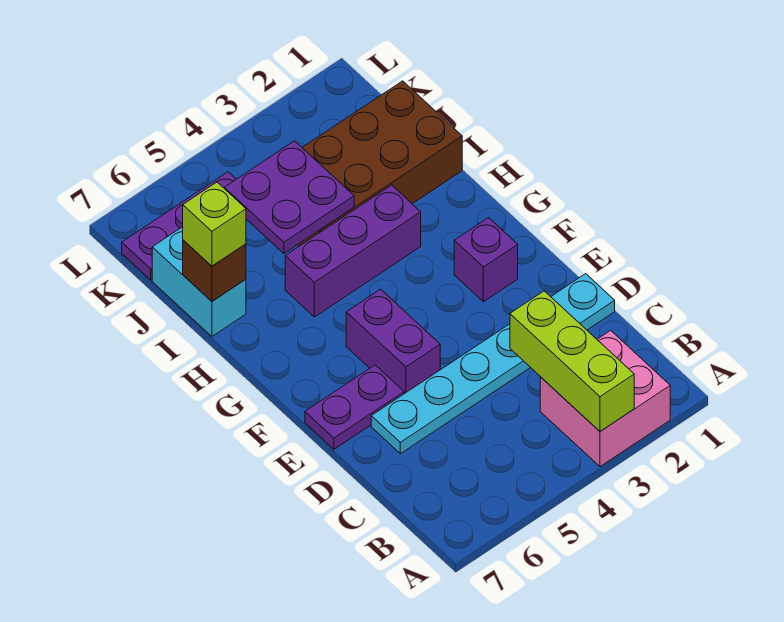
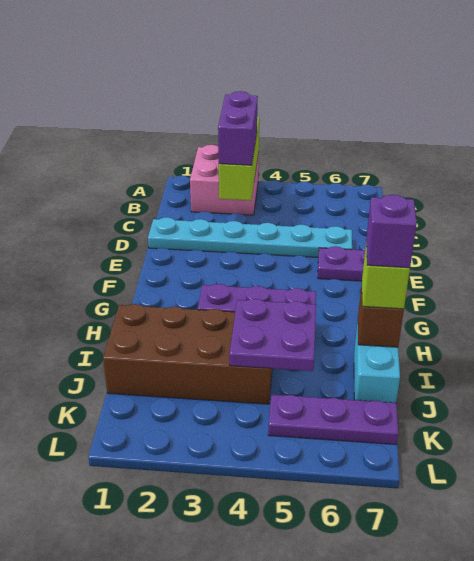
purple 1x2 brick [346,289,440,394] -> purple 1x2 brick moved to [218,91,258,165]
purple 1x1 brick [454,218,518,302] -> purple 1x1 brick moved to [366,195,417,268]

